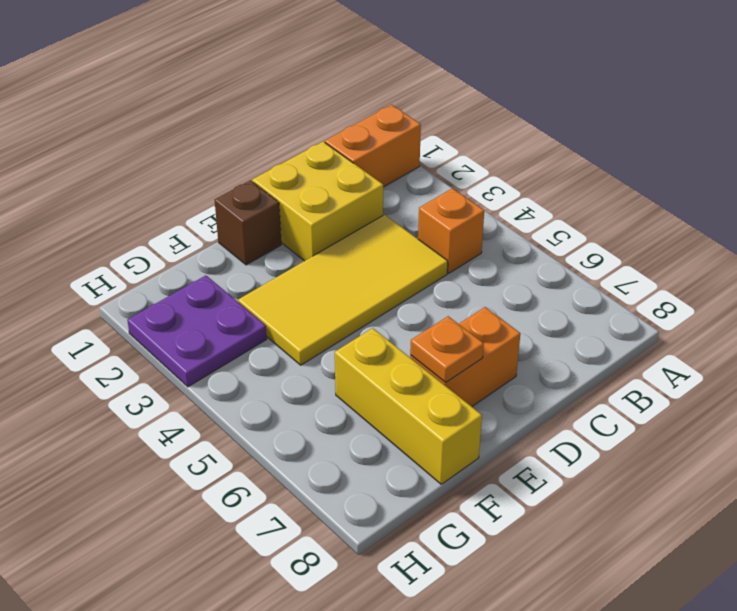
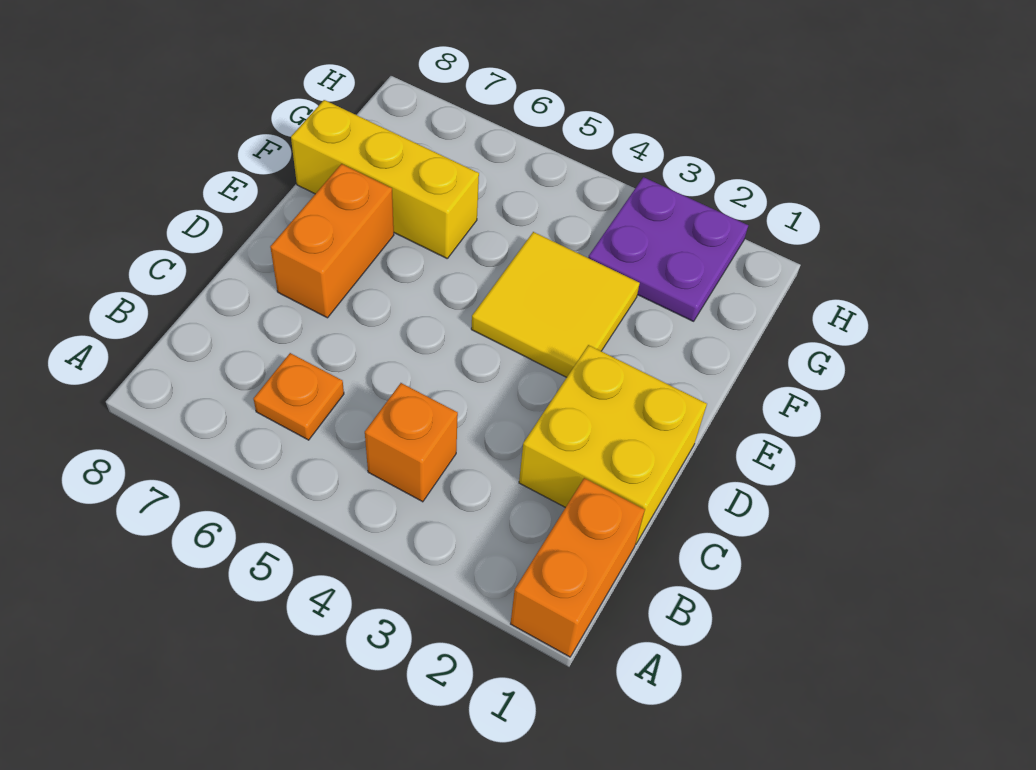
yellow 2x4 tile [238,215,448,365] -> yellow 2x2 tile [471,232,640,377]
brown 1x1 brick [215,180,281,265] -> none
orange 1x1 plate [410,316,484,383] -> orange 1x1 plate moved to [254,353,344,440]

